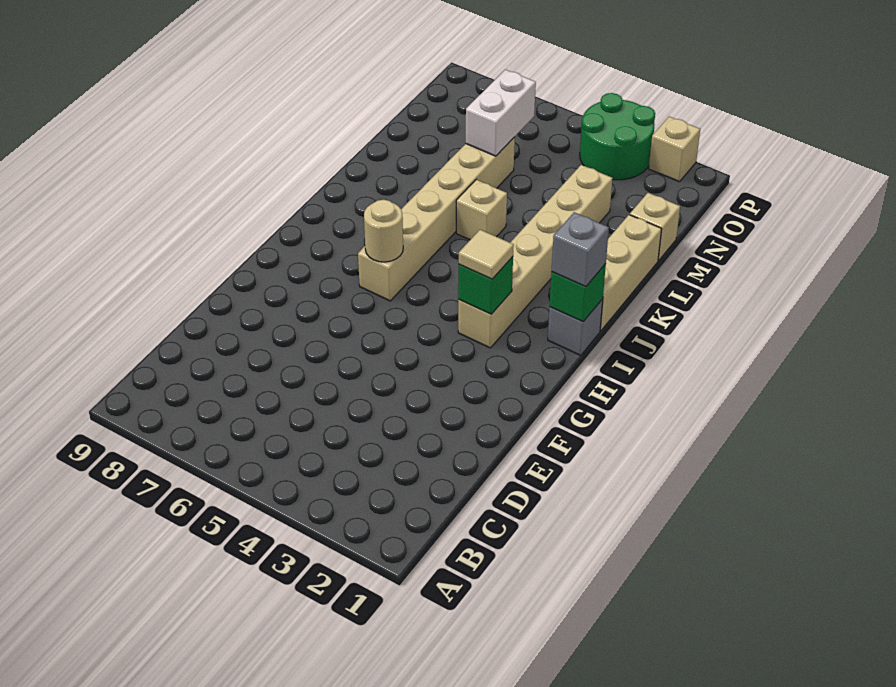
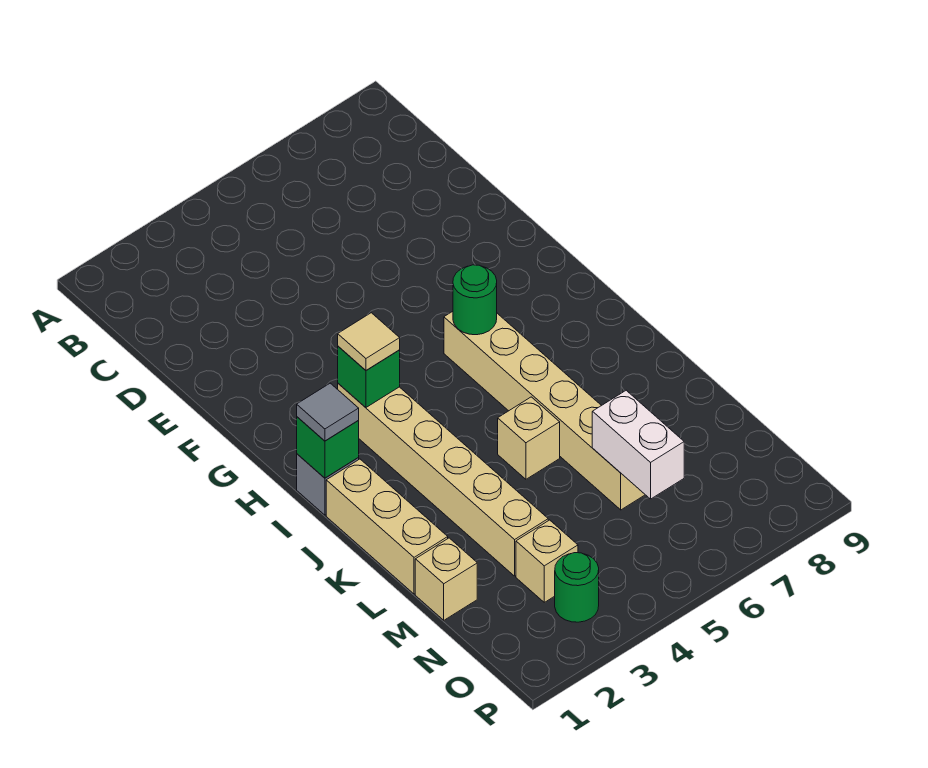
tan 1x1 round brick [364,200,403,262] -> green 1x1 round brick [453,265,497,335]
grey 1x1 brick [552,212,609,287] -> grey 1x1 tile [297,383,359,441]
green 2x2 round brick [580,93,655,180] -> green 1x1 round brick [555,553,599,622]
tan 1x1 brick [649,117,700,182] -> tan 1x1 brick moved to [516,520,578,602]

